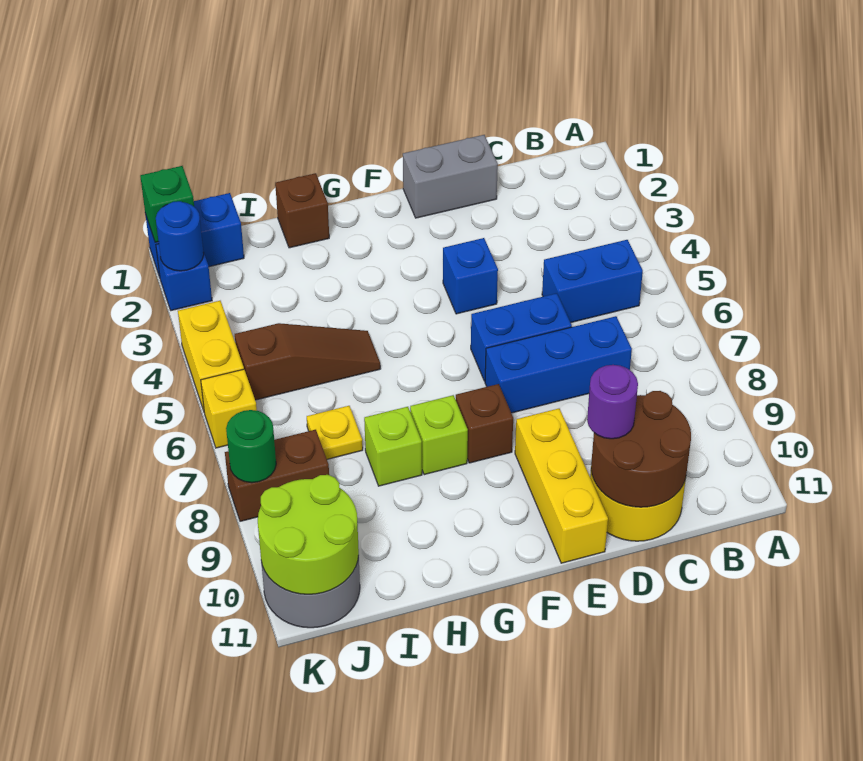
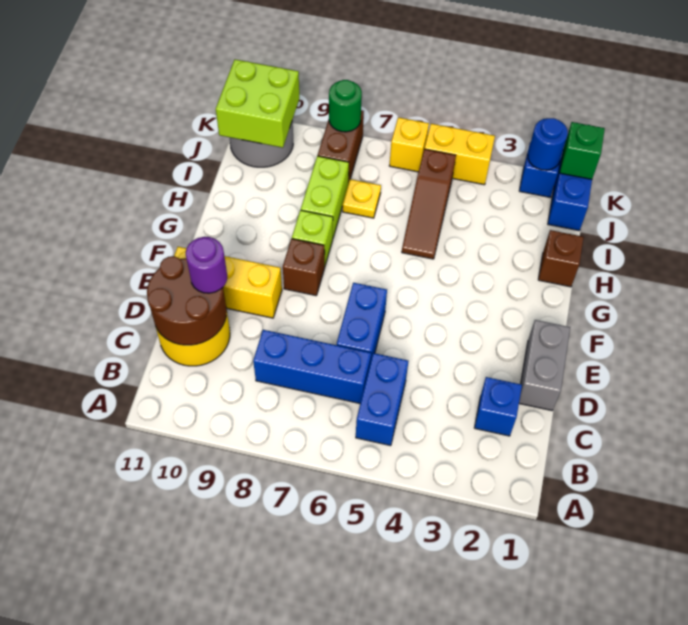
blue 1x3 brick [485,316,632,413] -> blue 1x3 brick turned to [253,330,371,403]
blue 1x1 brick [443,238,498,314] -> blue 1x1 brick moved to [474,377,522,436]
lime 1x1 brick [364,407,422,486] -> lime 1x2 brick [301,156,349,237]
lime 2x2 round brick [258,475,359,594] -> lime 2x2 brick [216,59,299,148]

